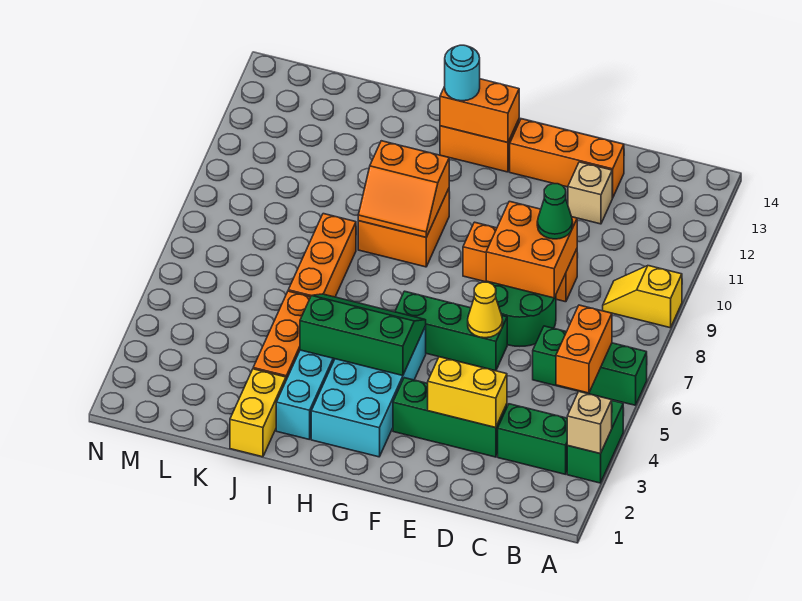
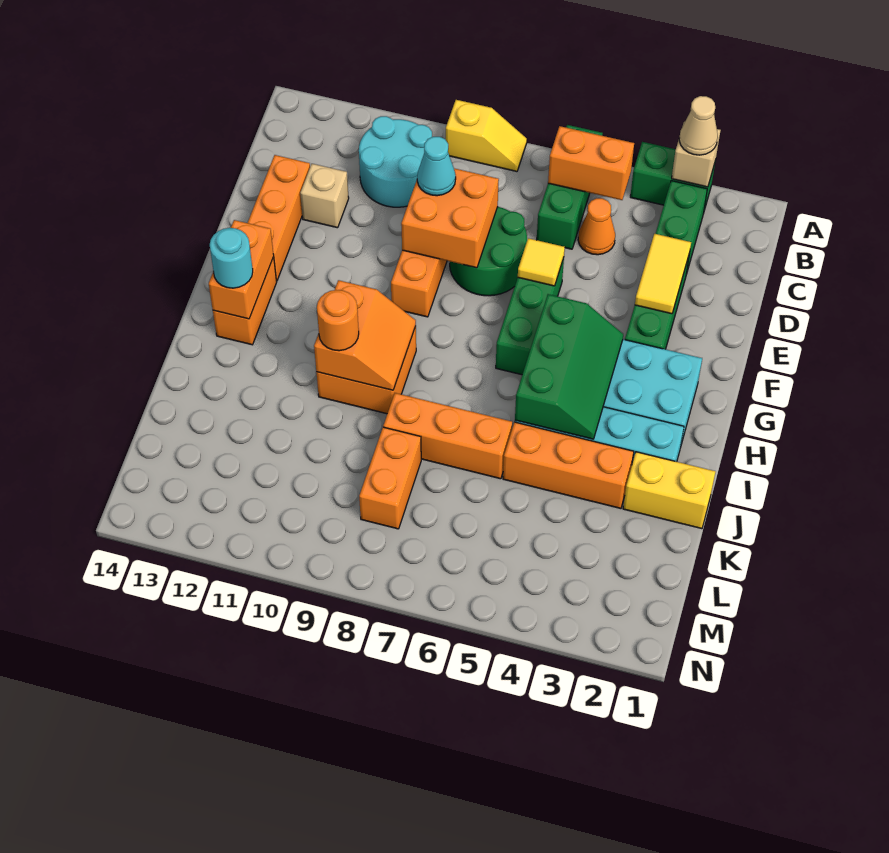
none -> tan 1x1 cone [679,96,718,155]
yellow 1x2 slope [603,266,682,328] -> yellow 1x2 slope turned to [446,100,527,171]
none -> cyan 2x2 round brick [359,116,432,207]
none -> orange 1x1 cone [578,198,615,255]
yellow 1x2 brick [428,357,507,428] -> yellow 1x2 tile [635,234,691,314]
green 1x1 cone [537,184,573,239] -> cyan 1x1 cone [417,137,456,196]
yellow 1x1 cone [468,282,503,338] -> yellow 1x1 tile [518,238,565,286]
green 2x3 slope [300,294,426,376] -> green 2x3 slope turned to [515,294,623,439]
none -> orange 1x1 round brick [317,290,359,351]
none -> orange 1x2 brick [359,427,421,529]

